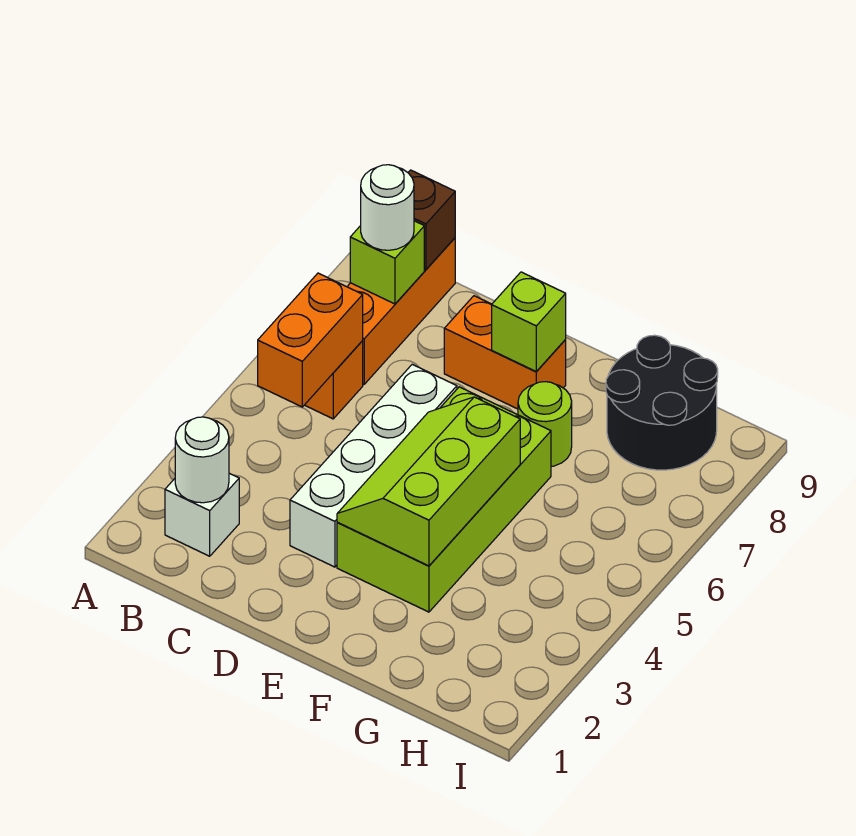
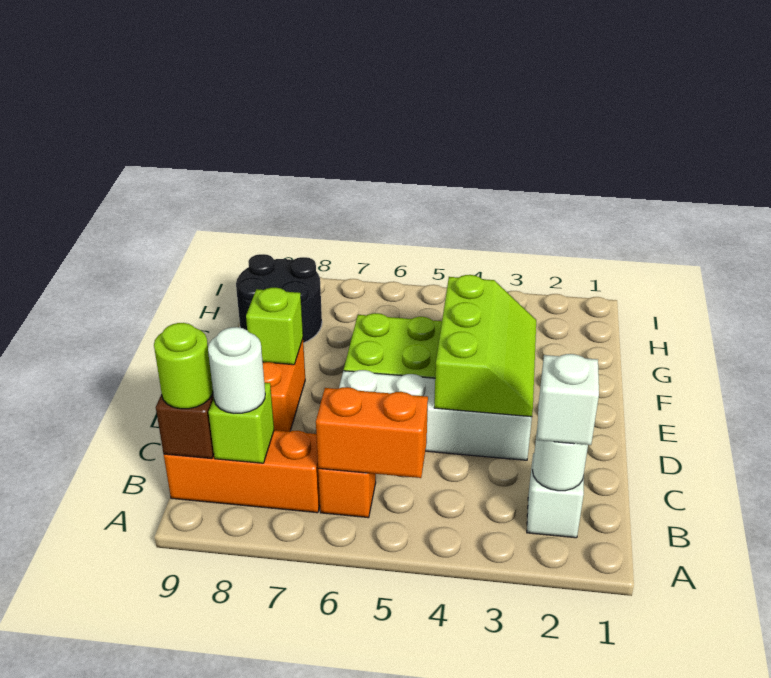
none -> white 1x1 brick [537,354,599,445]
lime 2x3 slope [337,397,520,566] -> lime 2x3 slope turned to [434,275,536,417]
lime 1x1 round brick [518,382,572,466] -> lime 1x1 round brick moved to [154,323,213,409]

